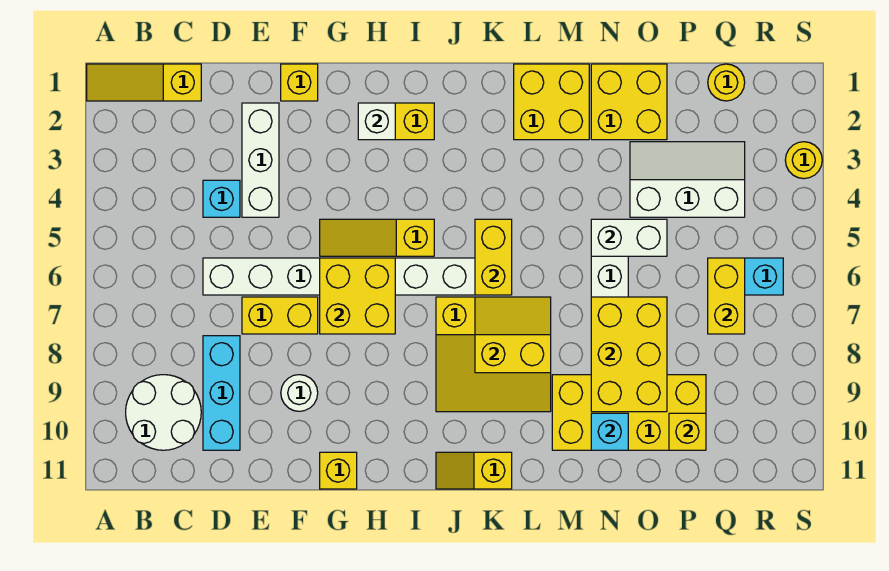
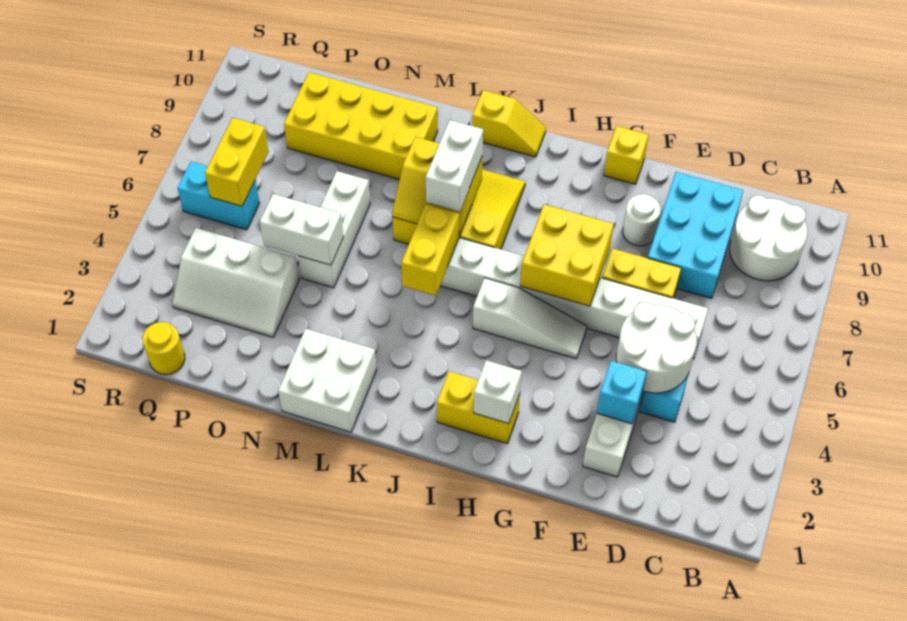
yellow 1x3 slope [87,64,201,101] -> none
none -> white 2x2 round brick [616,302,697,393]
cyan 1x3 brick [203,336,240,450] -> cyan 2x3 brick [648,172,743,299]
yellow 1x1 brick [281,64,318,101] -> none
yellow 1x3 slope [320,219,434,256] -> white 1x3 slope [473,278,587,359]
none -> white 1x2 brick [426,120,483,212]
yellow 2x2 brick [514,64,589,140] -> white 2x2 brick [278,329,377,432]
yellow 2x2 brick [591,64,667,140] -> none
yellow 2x3 brick [591,297,667,412] -> none
cyan 1x1 brick [591,413,628,450] -> cyan 1x1 brick moved to [597,361,647,424]
yellow 1x1 brick [669,413,706,450] -> none
yellow 1x1 round brick [785,142,822,179] -> none

